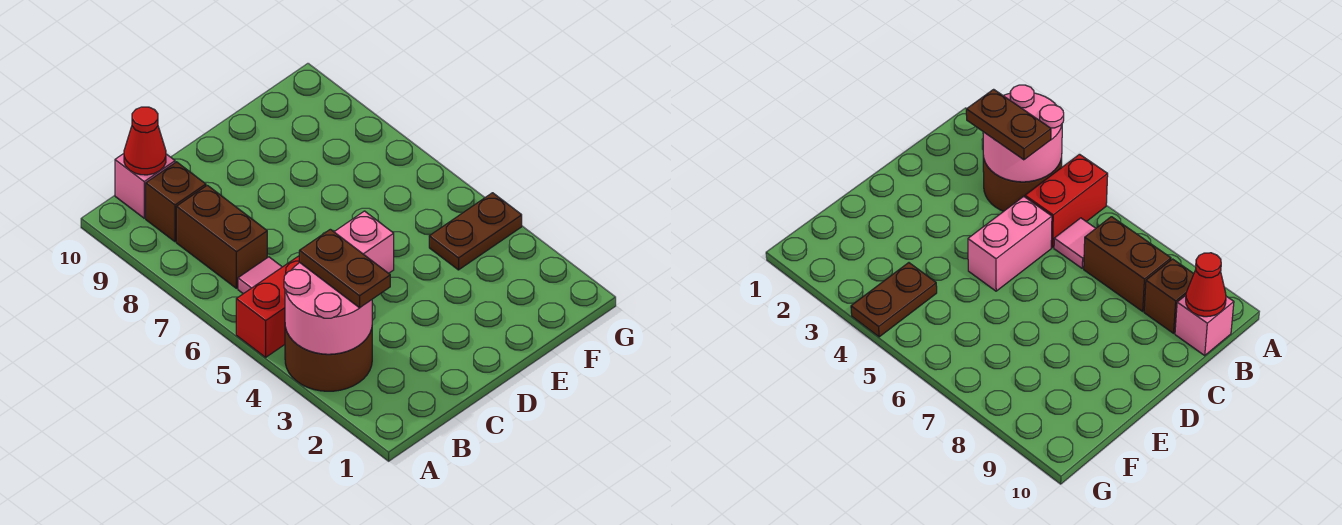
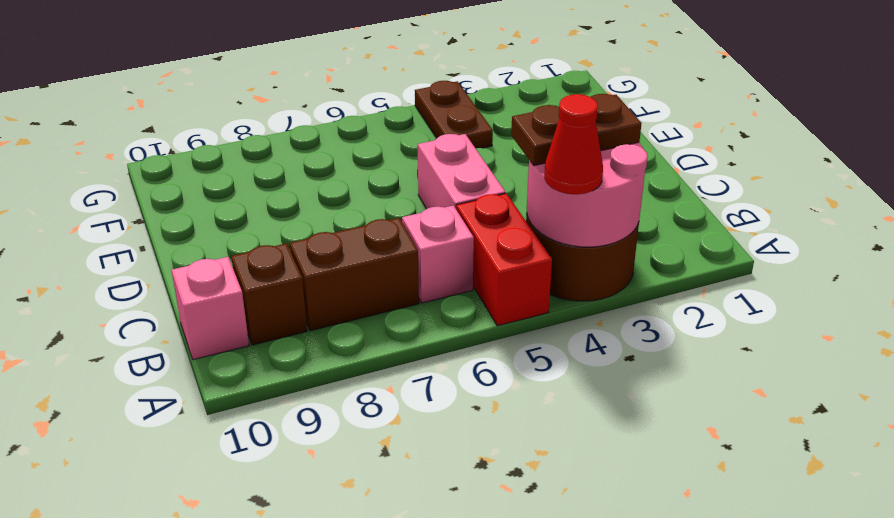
pink 1x1 tile [238,257,282,294] -> pink 1x1 brick [402,206,474,303]
red 1x1 cone [124,107,166,175] -> red 1x1 cone moved to [544,94,603,194]

